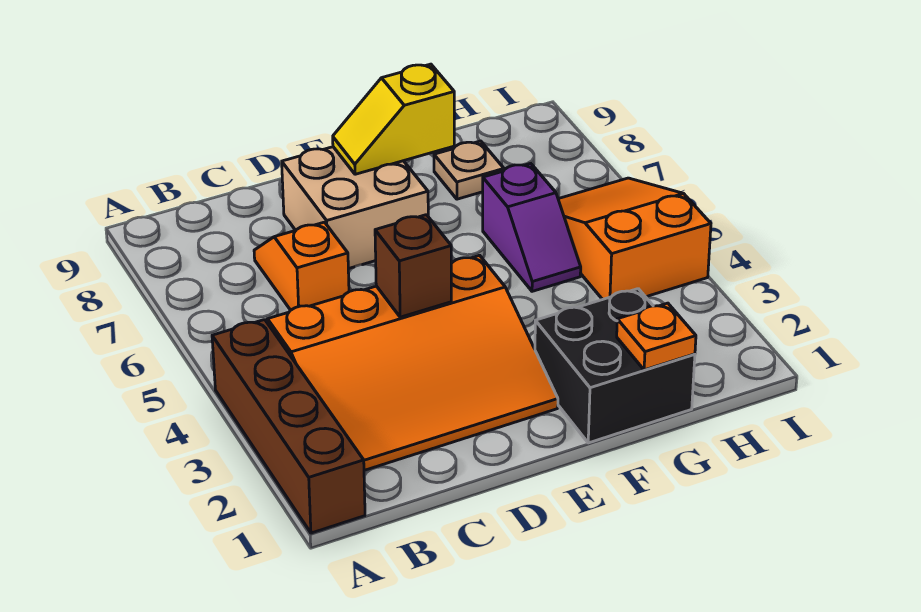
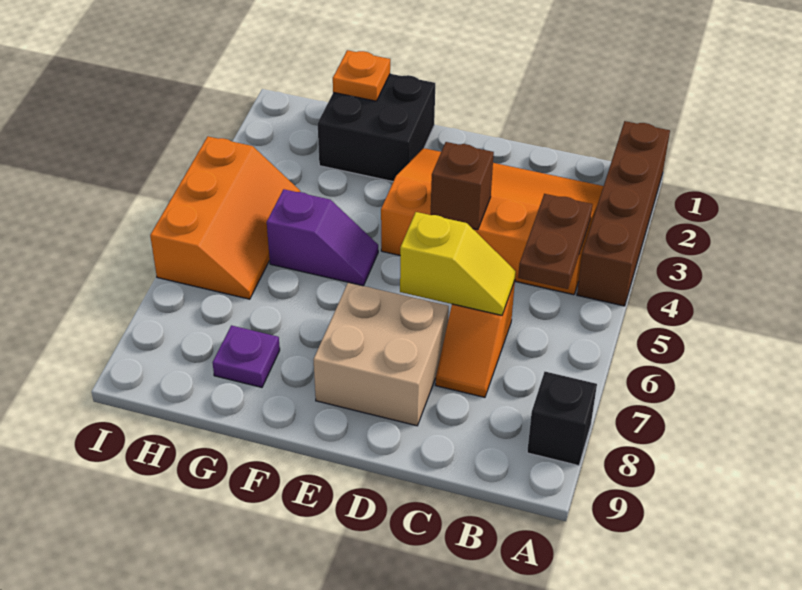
none -> black 1x1 brick [527,372,597,466]
none -> brown 1x2 plate [518,194,592,289]
yellow 1x2 slope [333,64,454,174] -> yellow 1x2 slope moved to [400,212,516,315]
purple 1x2 slope [483,163,581,291] -> purple 1x2 slope turned to [267,189,378,286]
tan 1x1 plate [434,141,504,199] -> purple 1x1 plate [213,325,280,387]
orange 2x3 slope [558,178,711,300] -> orange 2x3 slope turned to [150,136,300,299]

